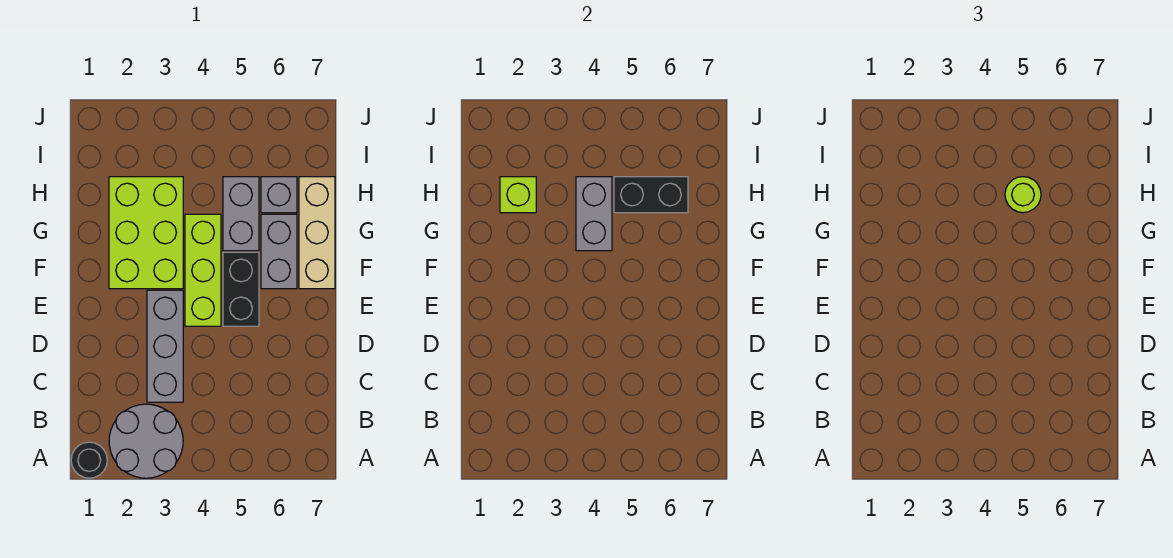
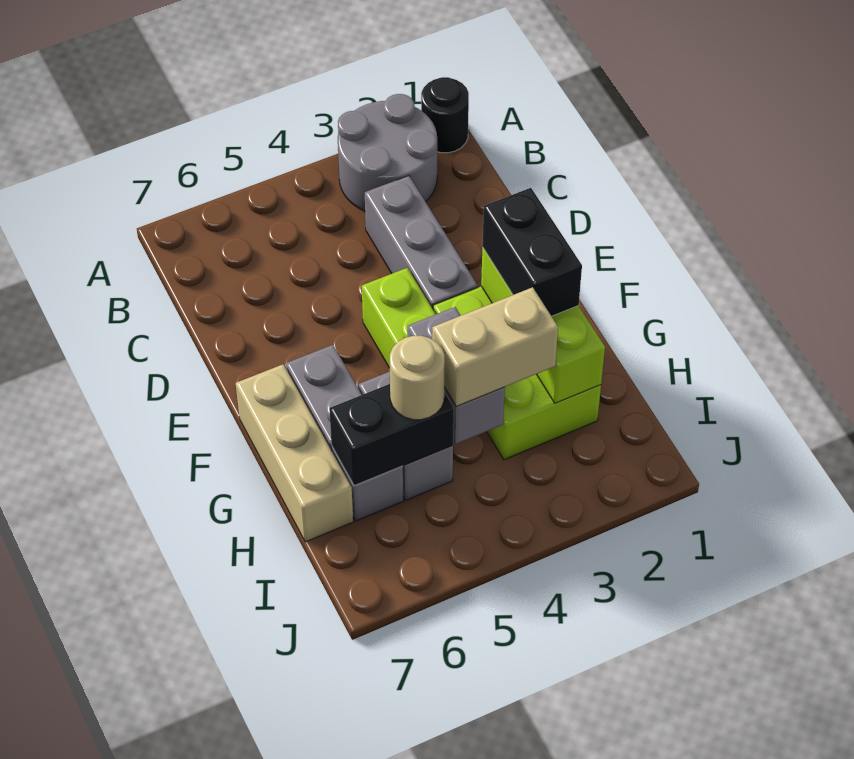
black 1x2 brick [223,252,259,326] -> black 1x2 brick moved to [482,188,582,316]
lime 1x1 brick [500,177,536,213] -> lime 1x3 brick [481,247,605,403]
none -> tan 1x2 brick [432,287,558,406]
lime 1x1 round brick [1005,177,1041,213] -> tan 1x1 round brick [389,336,445,420]

